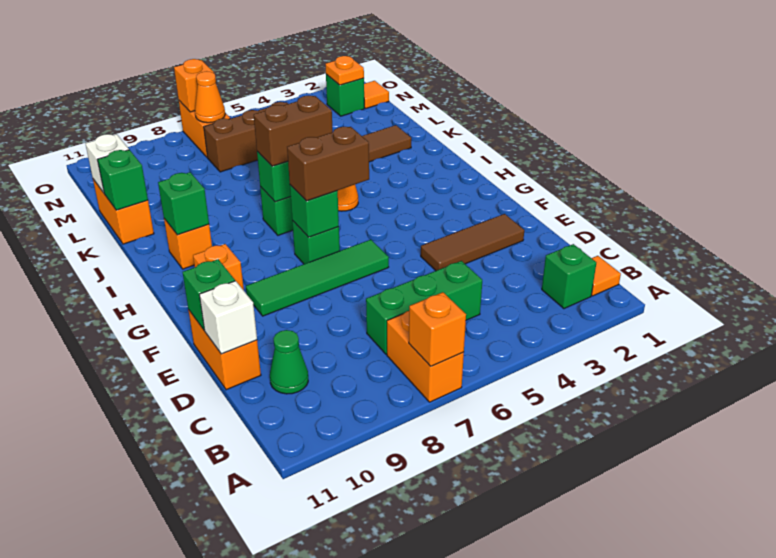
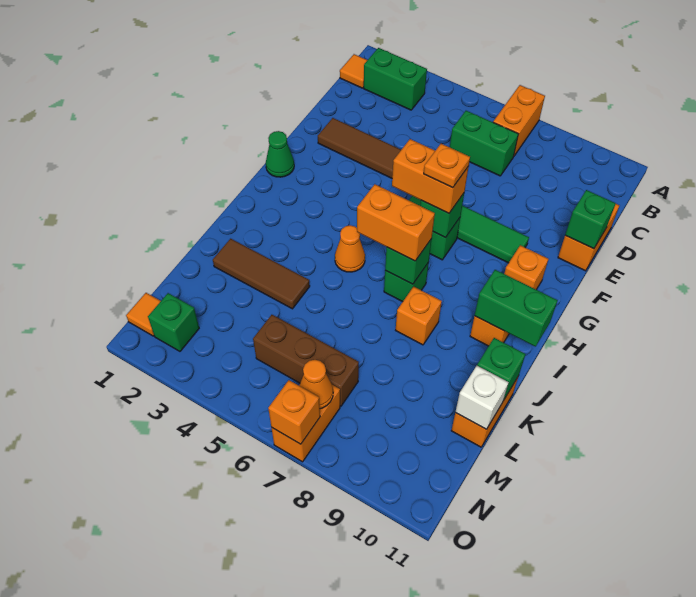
orange 1x1 brick [409,292,466,366] -> orange 1x1 brick moved to [396,287,442,345]
green 1x1 brick [542,244,596,309] -> green 1x2 brick [364,48,427,110]
green 1x3 brick [366,261,482,354] -> green 1x2 brick [450,111,518,176]
green 1x1 cone [270,330,308,394] -> green 1x1 cone moved to [266,131,294,177]
white 1x1 brick [199,281,257,354] -> none
brown 1x2 brick [287,127,369,201] -> orange 1x2 brick [392,139,469,213]
brown 1x2 brick [254,96,333,166] -> orange 1x2 brick [357,184,435,261]
green 1x1 brick [158,172,209,235] -> green 1x2 brick [475,270,558,347]
orange 1x1 plate [325,56,364,85] -> orange 1x1 plate moved to [424,144,470,188]

